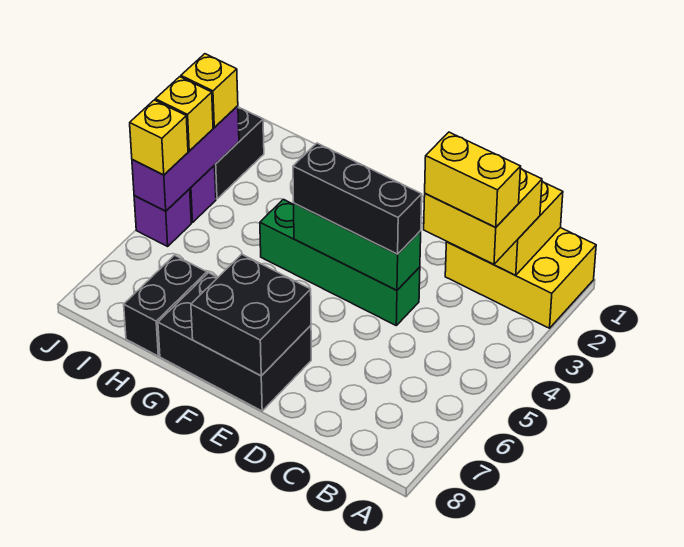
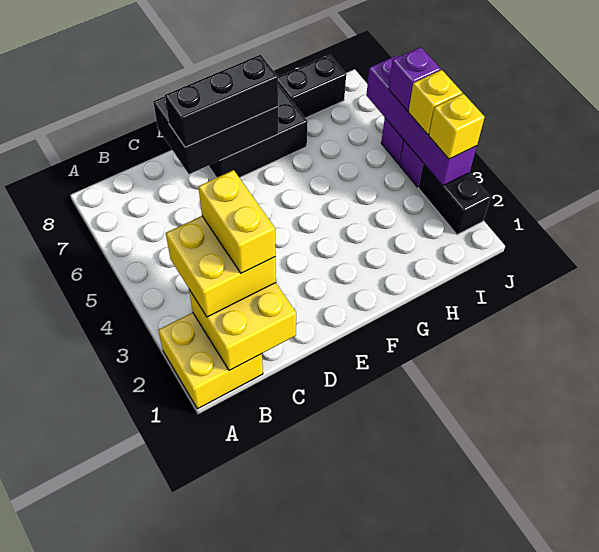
yellow 2x3 brick [445,228,596,328] -> yellow 2x2 brick [158,312,263,409]
yellow 1x2 brick [425,132,521,227] -> yellow 1x2 brick turned to [198,170,276,273]
green 1x4 brick [260,199,420,325] -> none
green 1x3 brick [293,203,421,290] -> none
black 1x3 brick [293,143,422,254] -> black 1x3 brick moved to [165,55,278,147]
black 2x2 brick [191,254,311,376] -> black 2x3 brick [153,96,278,174]
black 1x2 brick [124,255,207,356] -> black 1x2 brick turned to [278,55,346,118]
purple 1x3 brick [132,106,239,211] -> purple 1x4 brick [366,56,477,186]
yellow 1x1 brick [130,100,188,175] -> purple 1x1 brick [389,47,441,111]

